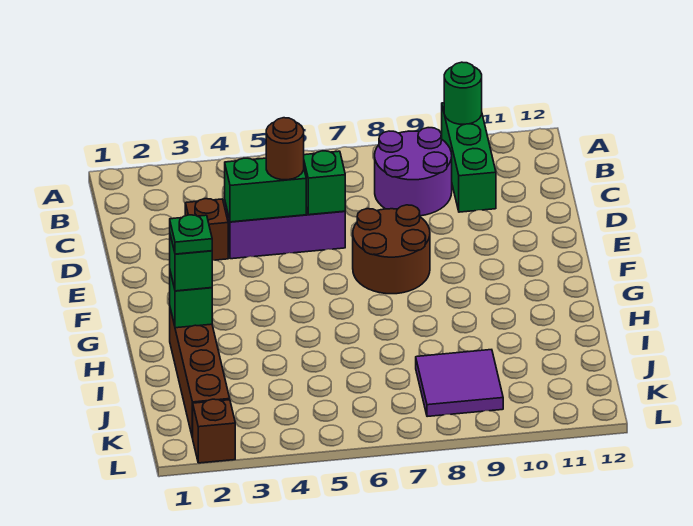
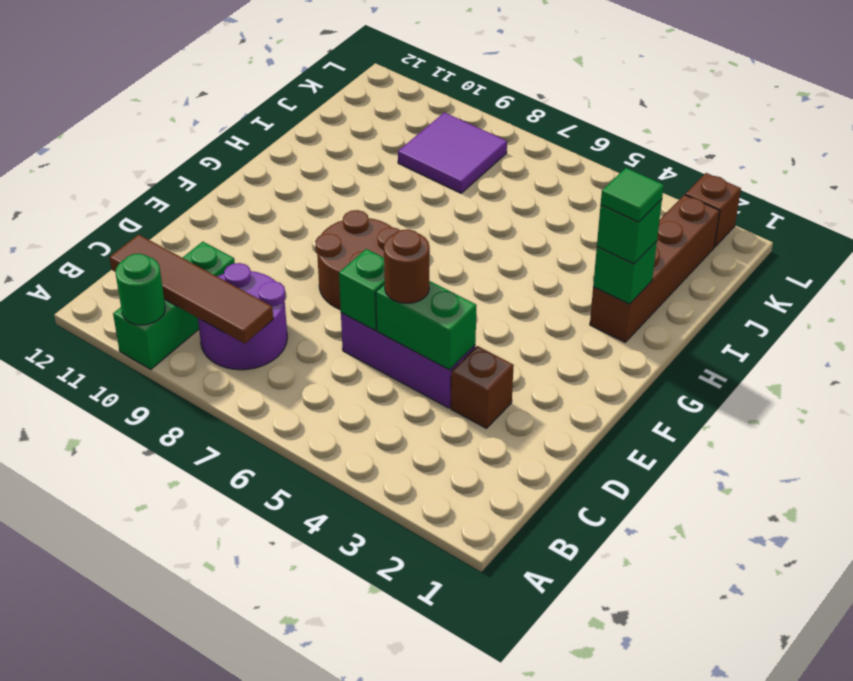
none -> brown 1x4 tile [109,234,273,344]
green 1x1 plate [170,215,212,254] -> green 1x1 tile [601,168,664,222]

